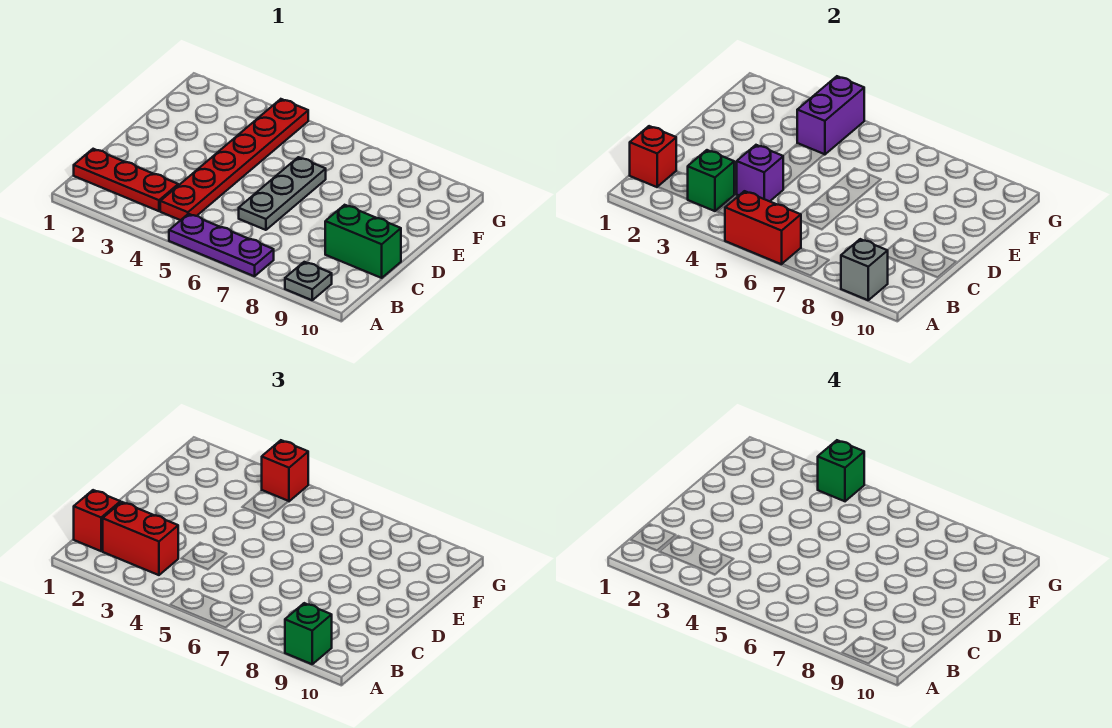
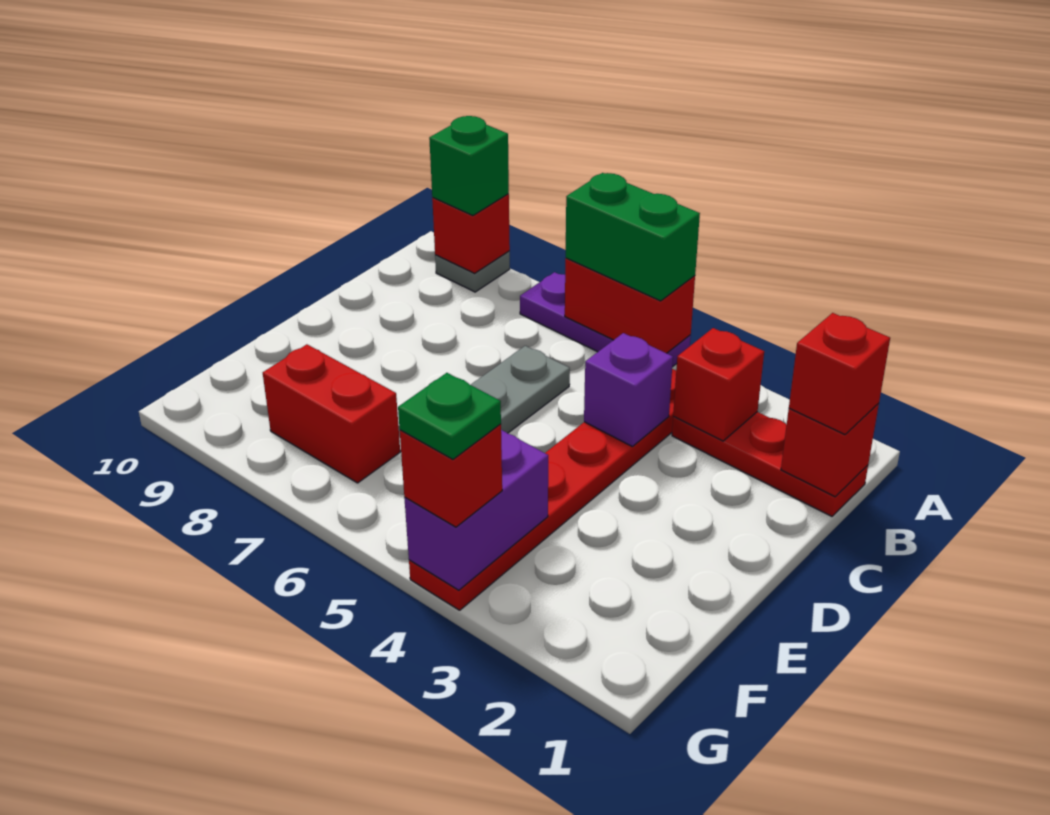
grey 1x1 brick [841,239,888,300] -> red 1x1 brick [432,194,510,273]
red 1x2 brick [103,502,178,575] -> red 1x2 brick moved to [263,344,400,483]
green 1x1 brick [687,150,734,211] -> red 1x1 brick [673,328,764,441]
green 1x2 brick [325,205,401,278] -> green 1x2 brick moved to [566,173,700,301]
green 1x1 brick [818,440,864,501] -> green 1x1 plate [398,373,501,459]

